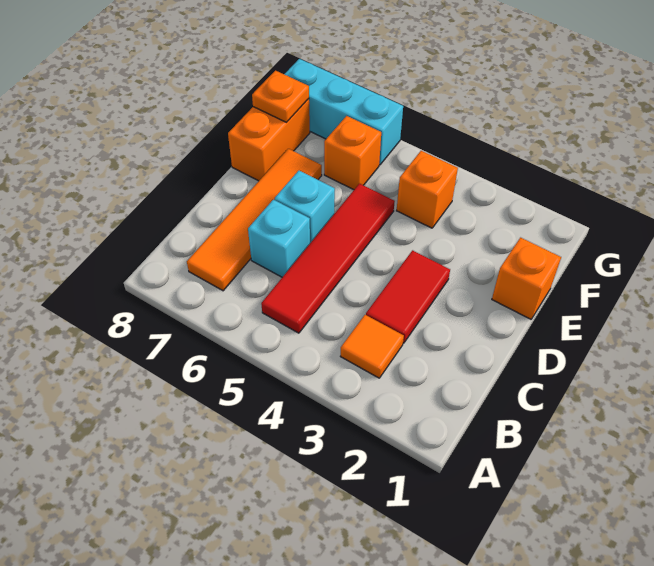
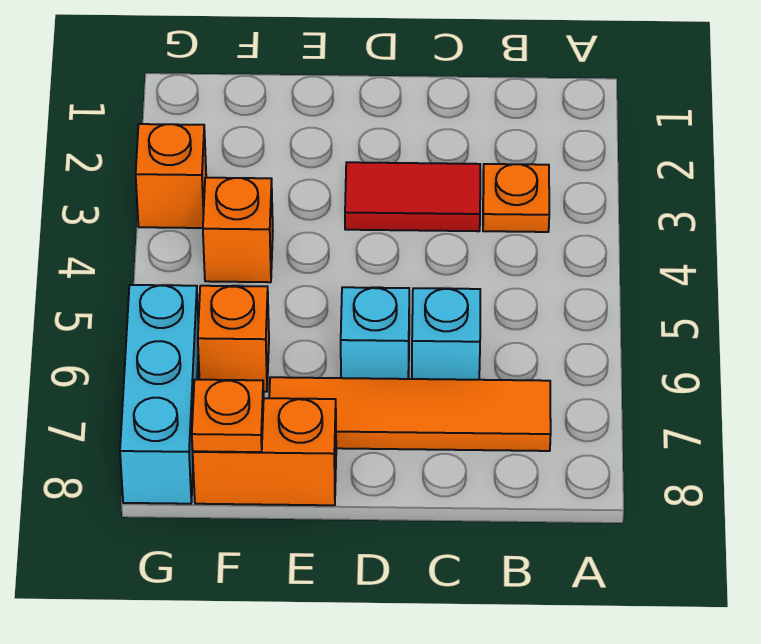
orange 1x1 tile [340,315,404,378] -> orange 1x1 plate [483,164,549,232]
red 1x4 tile [261,184,395,333] -> none
orange 1x1 brick [492,238,561,319] -> orange 1x1 brick moved to [136,124,206,228]

